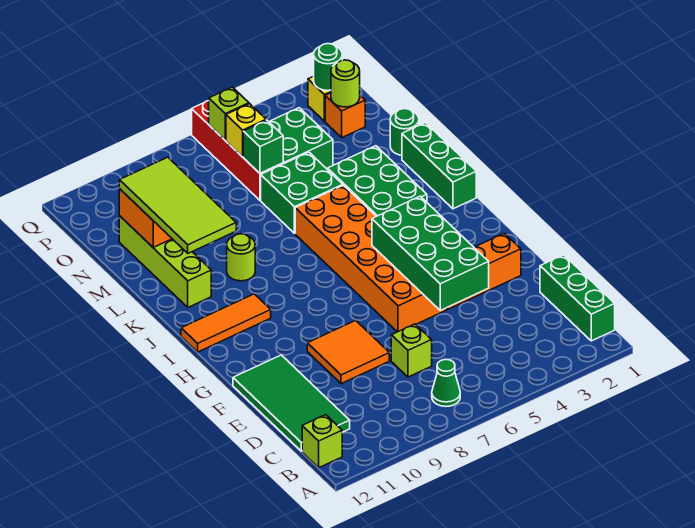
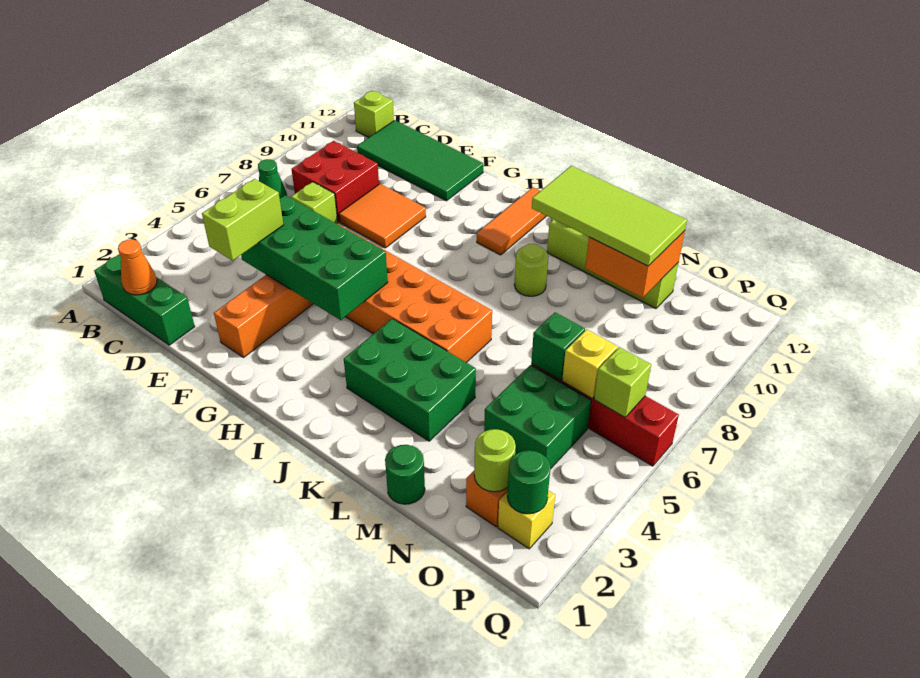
none -> orange 1x1 cone [118,239,157,295]
none -> red 2x2 brick [292,141,379,222]
none -> lime 1x2 brick [202,179,283,261]
green 1x3 brick [402,123,476,209] -> none
green 2x2 brick [261,152,343,233] -> none

